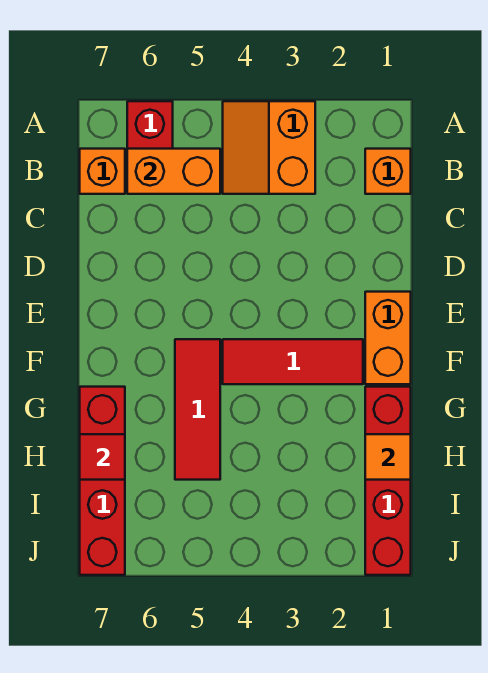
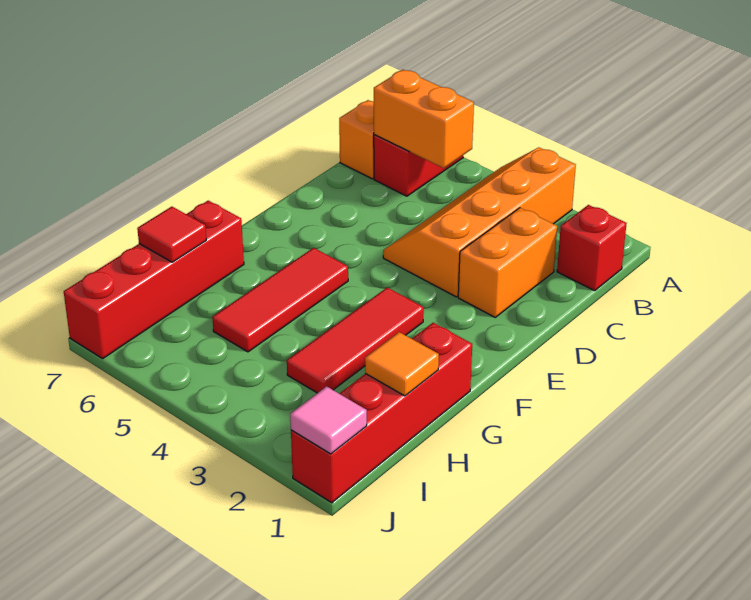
orange 2x2 slope [223,101,315,194] -> orange 2x4 slope [383,147,576,297]
orange 1x1 brick [365,149,411,194] -> red 1x1 brick [557,205,627,291]
orange 1x2 brick [365,292,411,384] -> orange 1x2 brick moved to [458,208,557,317]
red 1x3 tile [223,339,363,384] -> red 1x3 tile turned to [287,287,424,393]
none -> pink 1x1 tile [290,386,367,454]

